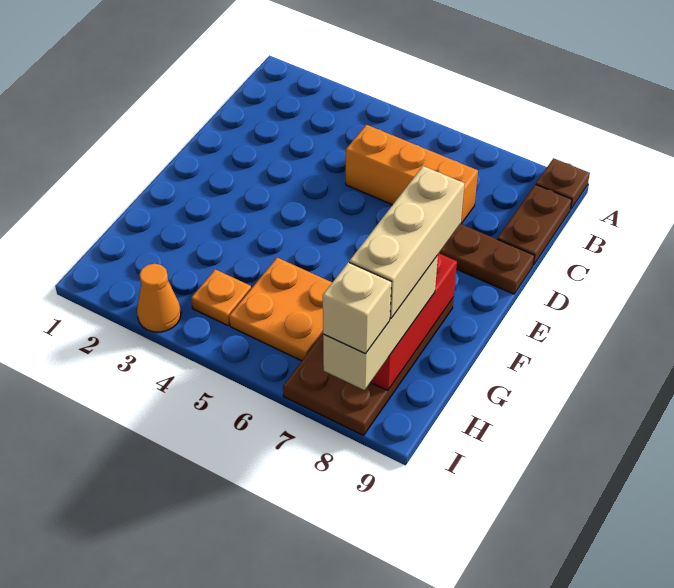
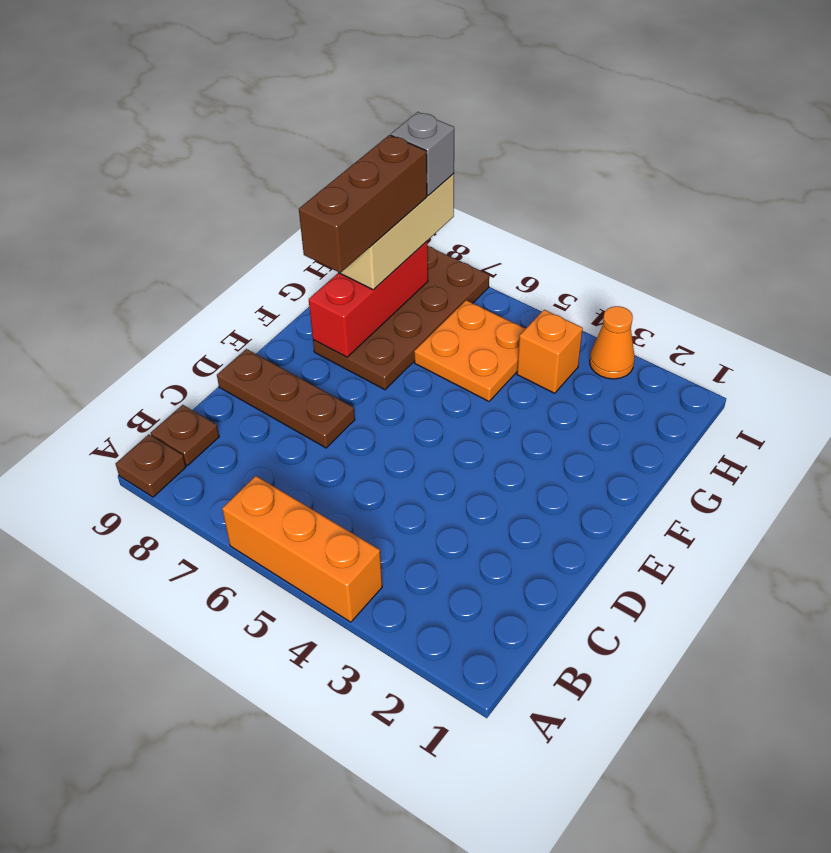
brown 1x2 plate [497,184,572,265] -> brown 1x1 plate [151,405,219,465]
orange 1x3 brick [346,125,478,224] -> orange 1x3 brick moved to [222,476,382,622]
tan 1x3 brick [349,166,464,319] -> brown 1x3 brick [299,135,427,273]
orange 1x1 plate [191,269,251,325] -> orange 1x1 brick [517,310,583,393]
tan 1x1 brick [323,262,391,354] -> grey 1x1 brick [391,112,454,196]

